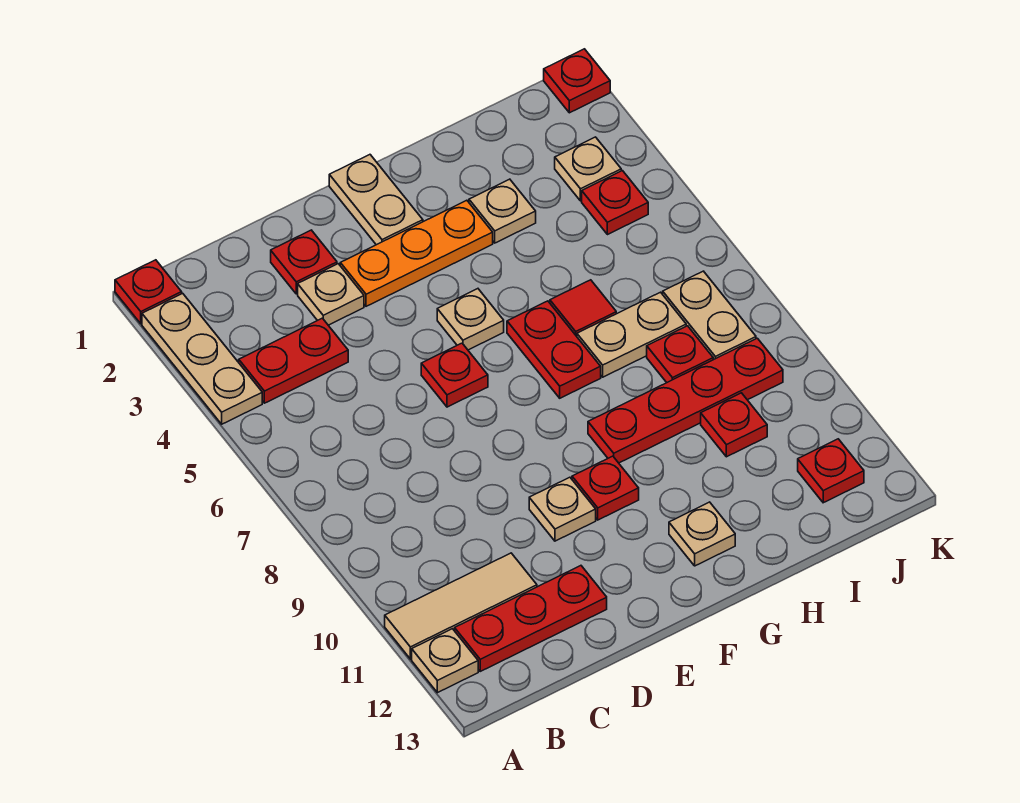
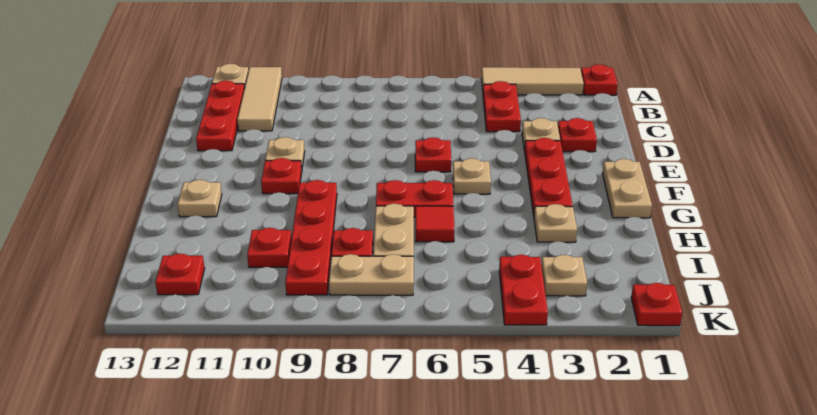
tan 1x3 plate [142,293,262,424] -> tan 1x3 tile [481,67,584,95]
orange 1x3 plate [340,200,493,306] -> red 1x3 plate [525,138,573,216]
tan 1x2 plate [329,155,423,245] -> tan 1x2 plate turned to [602,159,652,218]
red 1x1 plate [582,171,648,235] -> red 1x2 plate [499,255,548,325]

